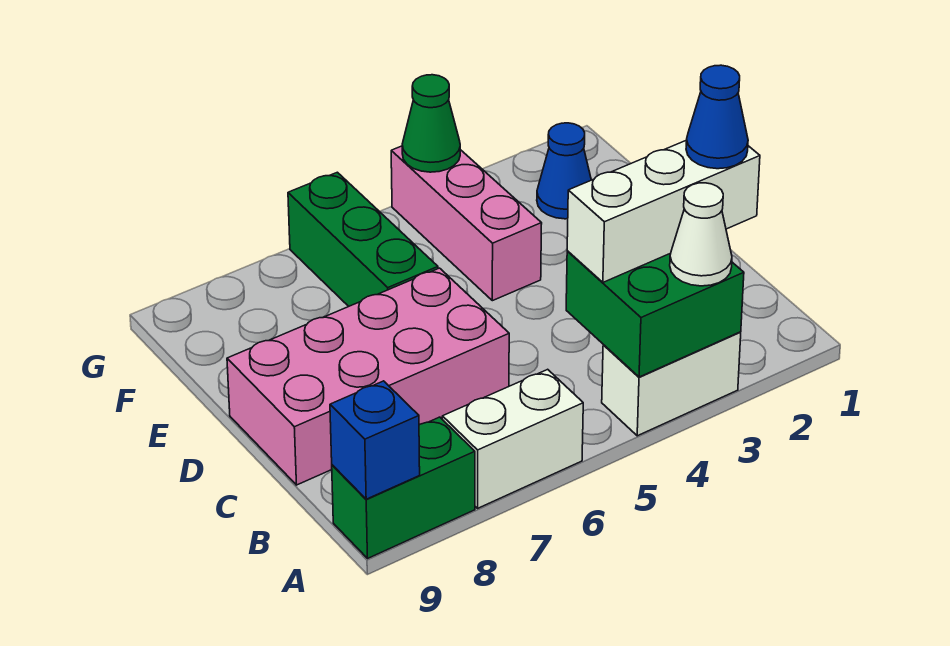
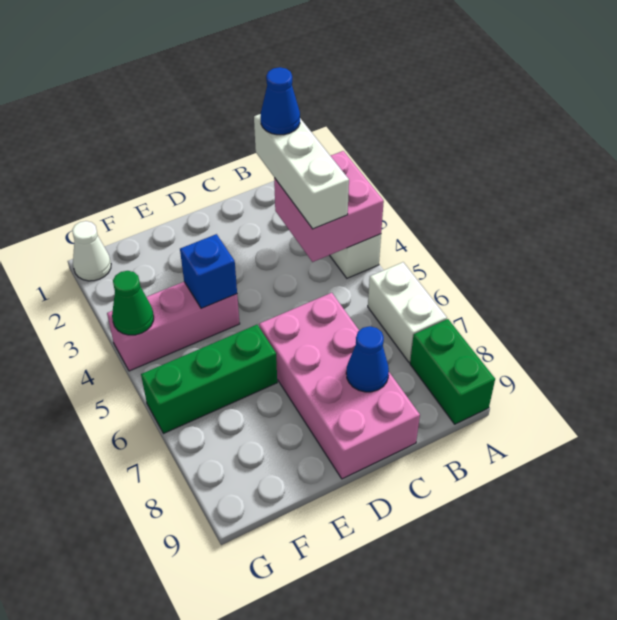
green 2x2 brick [566,251,744,377] -> pink 2x2 brick [274,151,384,262]
white 1x1 cone [670,183,732,286] -> white 1x1 cone moved to [72,221,111,281]
blue 1x1 brick [330,381,420,499] -> blue 1x1 brick moved to [180,234,237,309]
blue 1x1 cone [537,123,591,219] -> blue 1x1 cone moved to [346,326,389,392]

